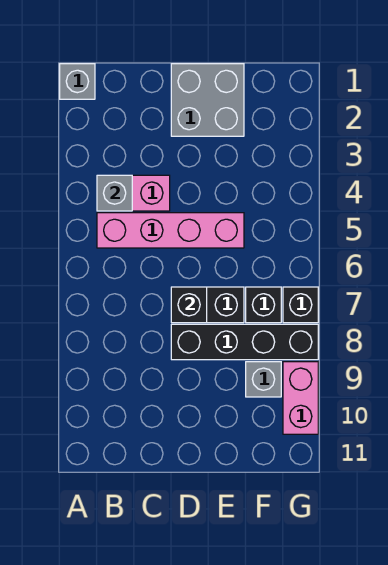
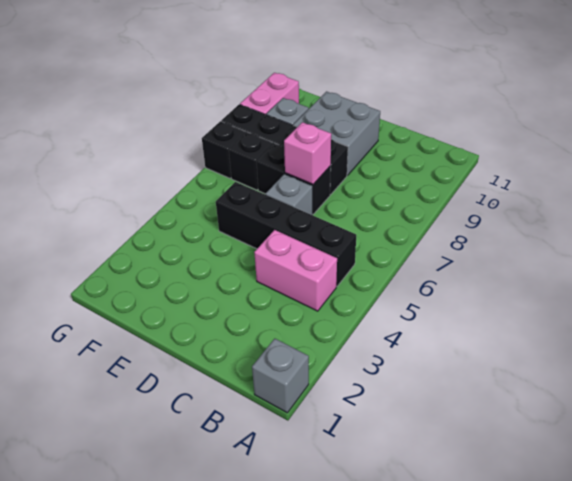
grey 1x1 brick [97,175,132,211] -> grey 1x1 brick moved to [266,174,312,215]
pink 1x4 brick [97,213,244,248] -> black 1x4 brick [216,182,356,286]
grey 2x2 brick [171,64,244,136] -> grey 2x2 brick moved to [293,92,380,176]
black 1x1 brick [171,287,207,323] -> pink 1x1 brick [284,122,331,184]

